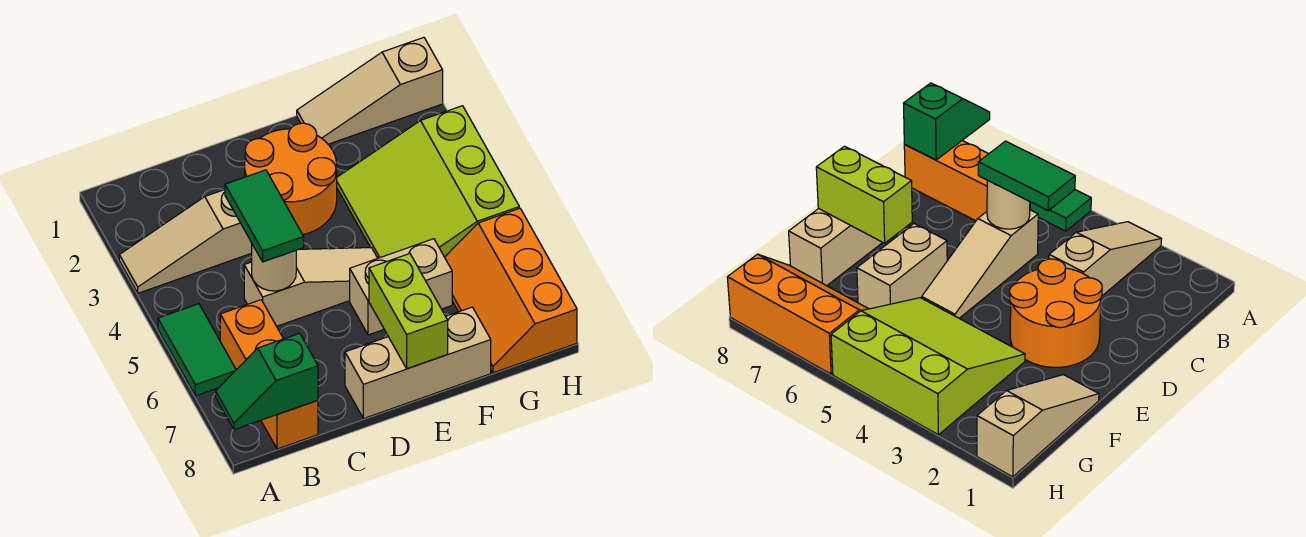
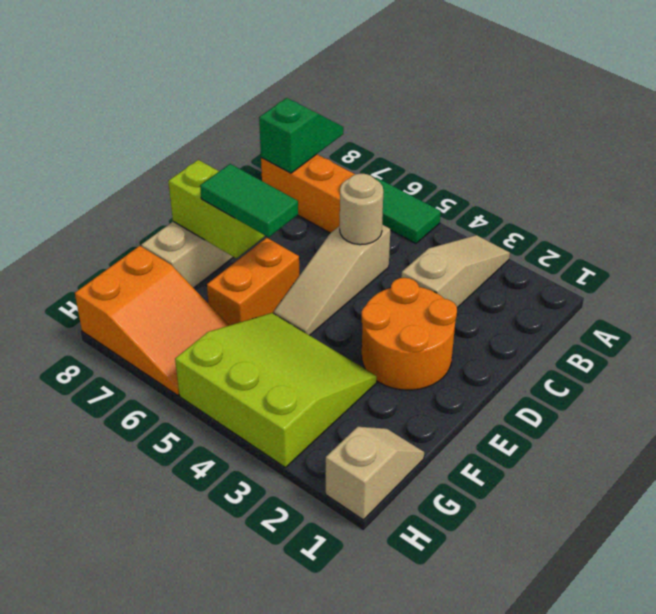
green 1x2 tile [225,170,304,262] -> green 1x2 tile moved to [200,164,298,237]
tan 1x2 brick [350,239,452,335] -> orange 1x2 brick [207,238,299,325]
tan 1x3 slope [297,37,443,144] -> tan 1x2 slope [326,427,424,520]
orange 2x3 slope [445,208,577,373] -> orange 2x3 slope turned to [75,246,229,395]

